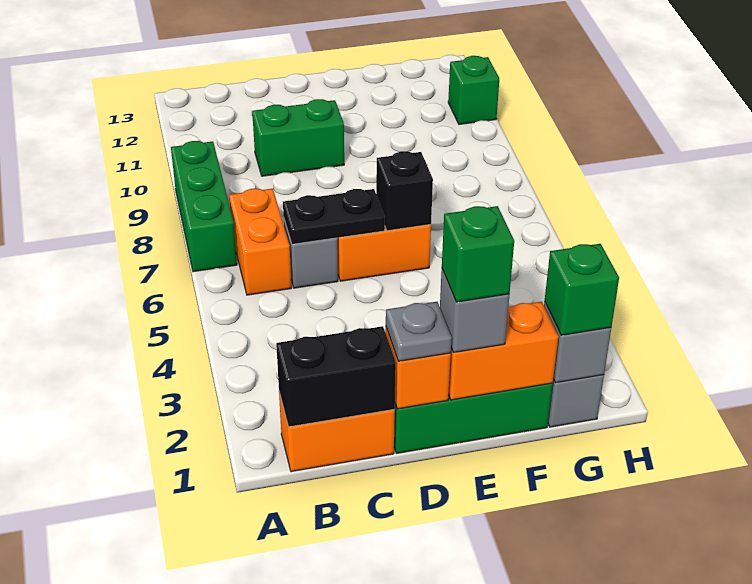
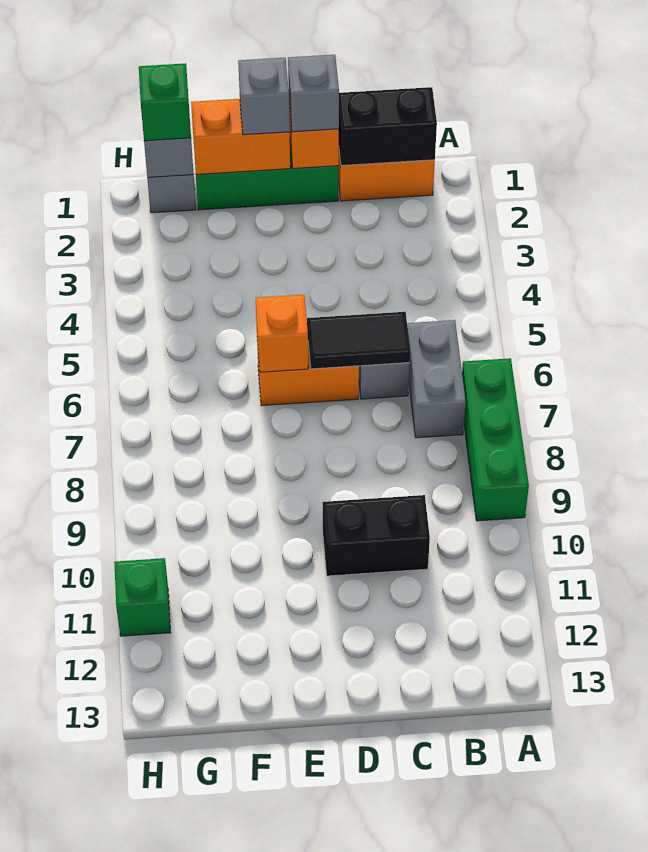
orange 1x2 brick [229,189,291,295] -> grey 1x2 brick [407,320,466,438]
black 1x2 plate [283,189,385,244] -> black 1x2 tile [307,312,410,369]
green 1x2 brick [252,99,344,176] -> black 1x2 brick [323,495,430,576]
grey 1x1 plate [386,302,452,361] -> grey 1x1 brick [288,55,339,132]
green 1x1 brick [442,206,514,302] -> none
black 1x1 brick [376,151,433,231] -> orange 1x1 brick [256,295,308,372]

